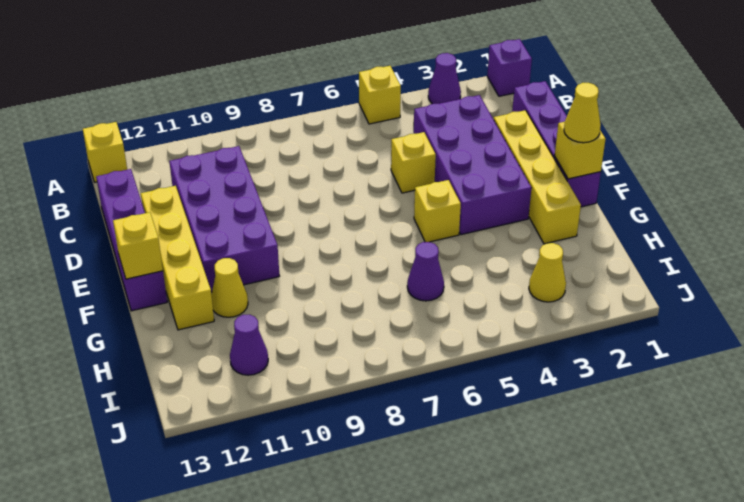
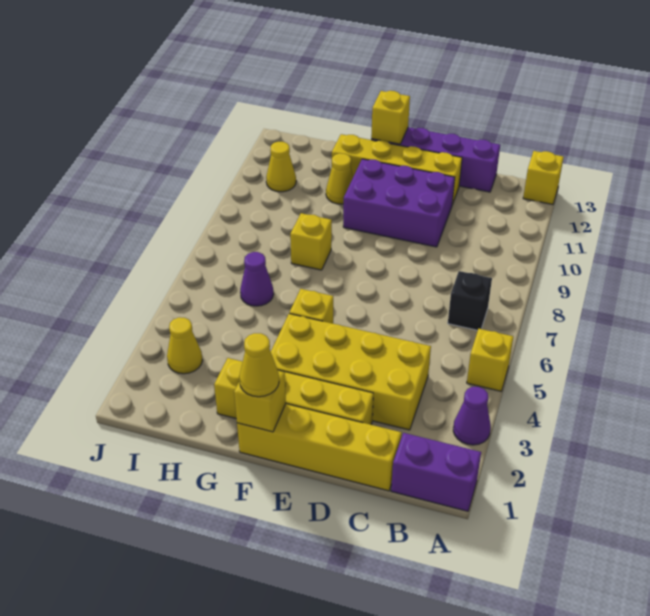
purple 1x1 brick [487,39,532,96] -> purple 1x2 brick [391,433,481,511]
none -> black 1x1 brick [448,271,492,330]
purple 1x4 brick [512,81,601,207] -> yellow 1x4 brick [237,404,401,491]
purple 2x4 brick [414,95,531,235] -> yellow 2x4 brick [271,314,431,430]
purple 2x4 brick [169,146,279,292] -> purple 2x3 brick [343,159,455,247]
yellow 1x1 brick [391,132,436,193] -> yellow 1x1 brick moved to [290,213,332,270]
purple 1x1 cone [230,315,268,375] -> yellow 1x1 cone [266,142,296,192]

